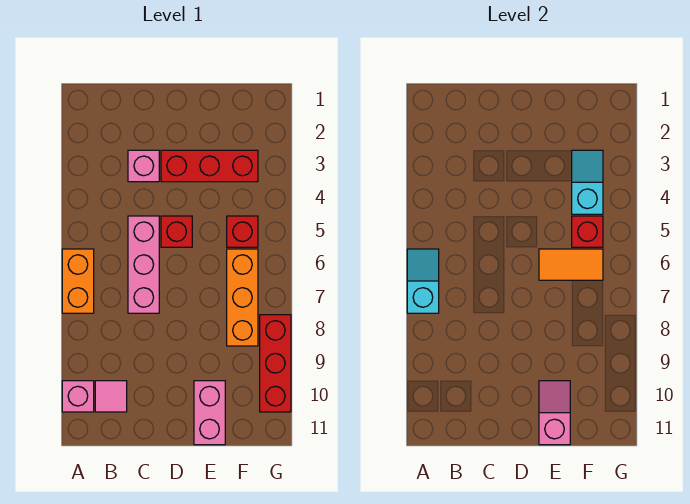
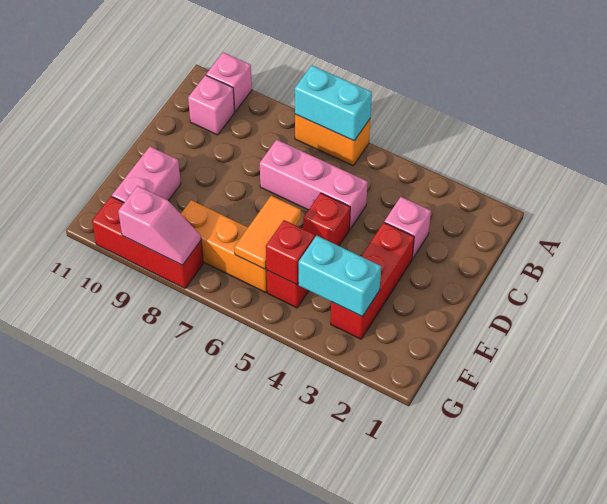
cyan 1x2 slope [407,249,439,313] -> cyan 1x2 brick [295,65,372,141]
pink 1x1 tile [95,381,127,412] -> pink 1x1 brick [188,75,235,135]
pink 1x2 brick [194,381,225,445] -> pink 1x2 brick turned to [112,147,181,202]
pink 1x2 slope [539,381,570,445] -> pink 1x2 slope moved to [118,186,201,265]
cyan 1x2 slope [572,150,603,214] -> cyan 1x2 brick [299,236,381,317]

